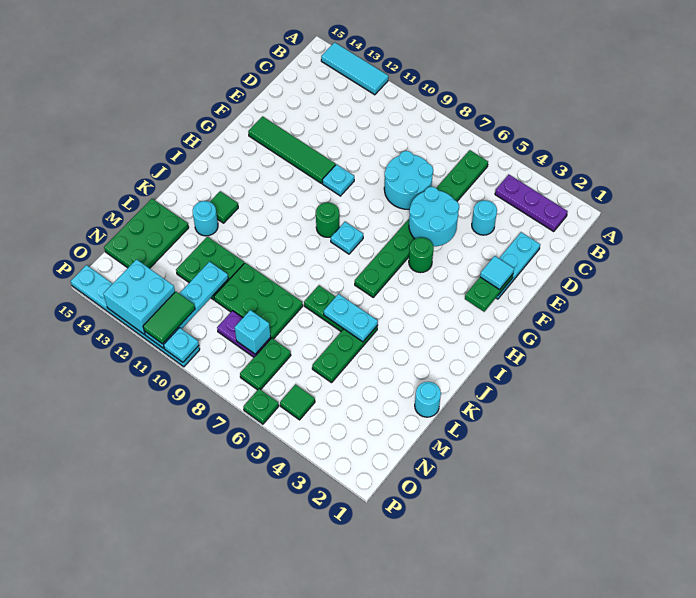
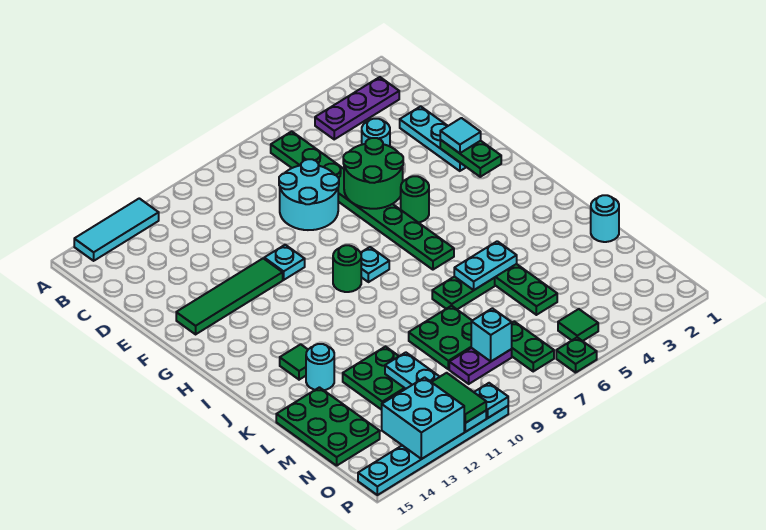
cyan 2x2 round brick [409,187,459,246] -> green 2x2 round brick [343,138,403,209]
green 2x3 plate [214,263,303,339] -> green 2x2 plate [409,306,472,369]

